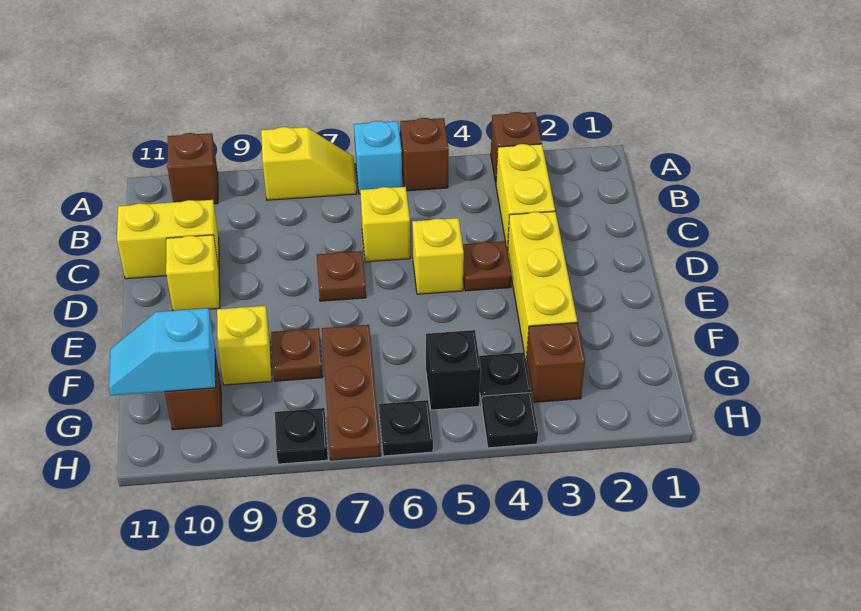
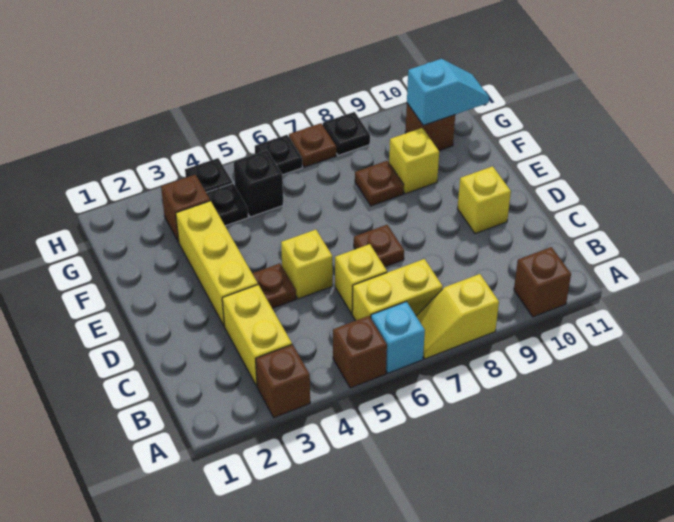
yellow 1x2 brick [117,200,219,279] -> yellow 1x2 brick moved to [352,259,443,321]
brown 1x3 plate [322,325,381,460] -> brown 1x1 plate [289,123,336,167]

